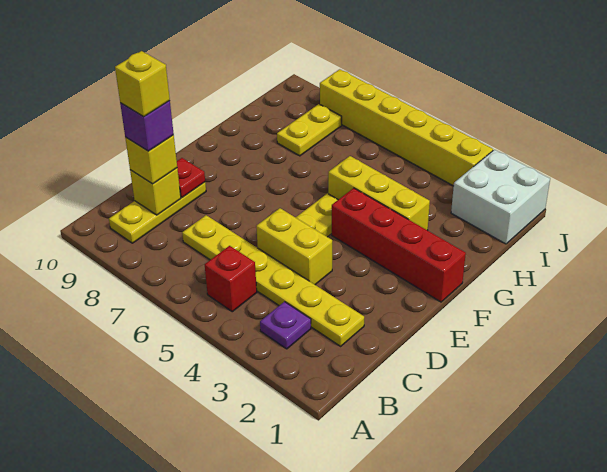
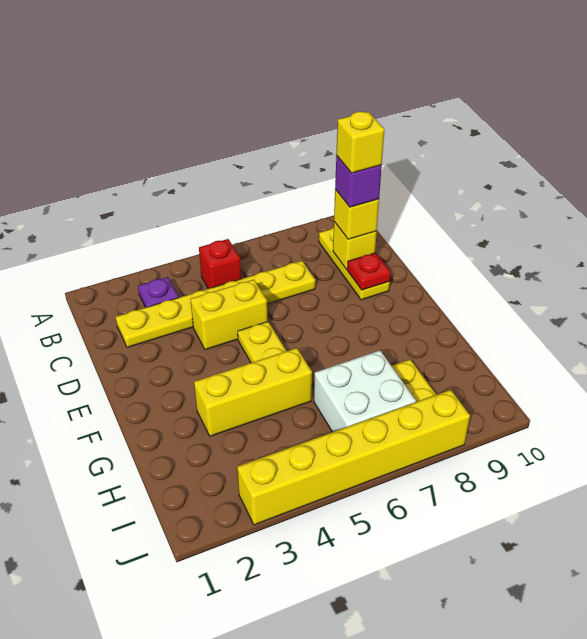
red 1x4 brick [332,188,466,302] -> none
white 2x2 brick [451,150,550,244] -> white 2x2 brick moved to [314,350,416,432]

